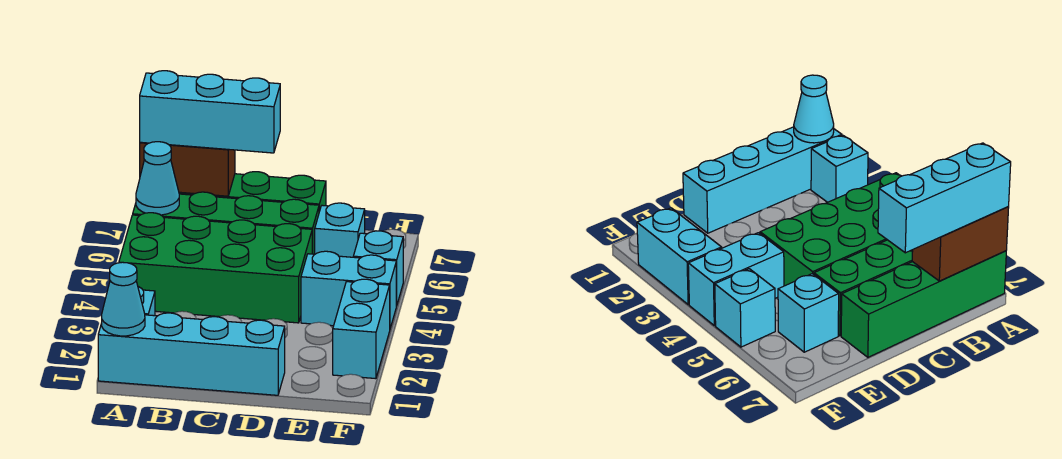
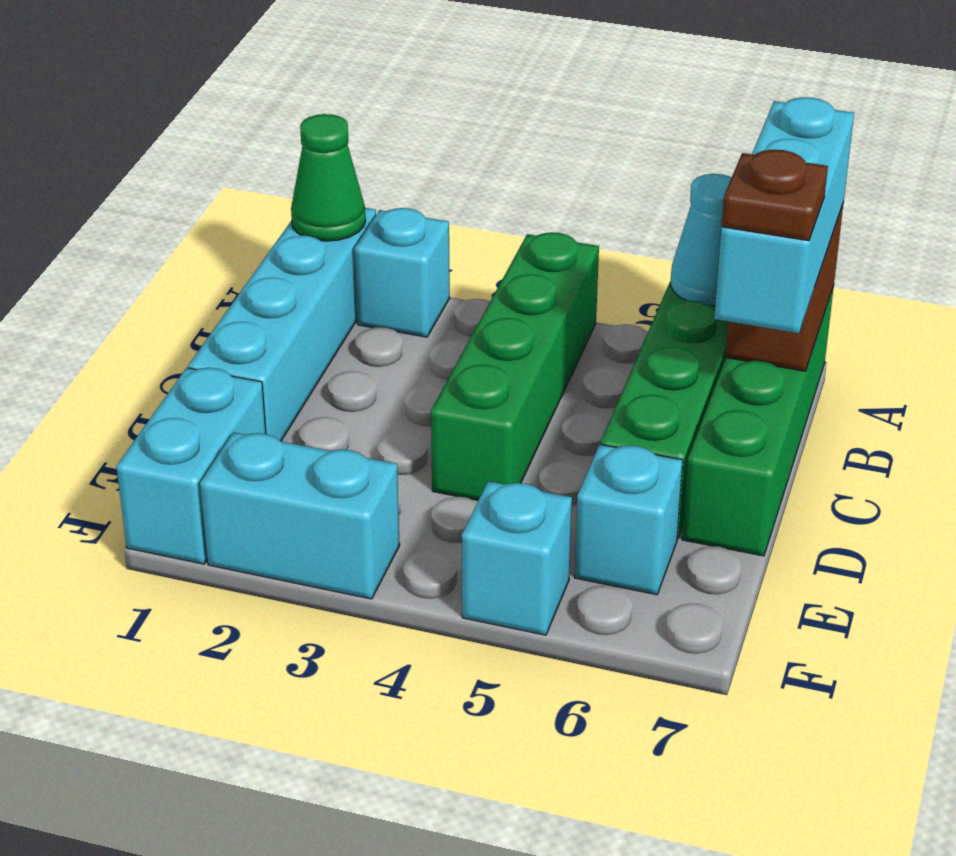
cyan 1x1 cone [102,262,145,336] -> green 1x1 cone [291,114,366,241]
green 2x4 brick [119,213,312,323] -> green 1x4 brick [431,232,599,500]
none -> brown 1x1 plate [722,150,828,241]
cyan 1x2 brick [301,251,396,328] -> cyan 1x2 brick moved to [116,368,266,564]

